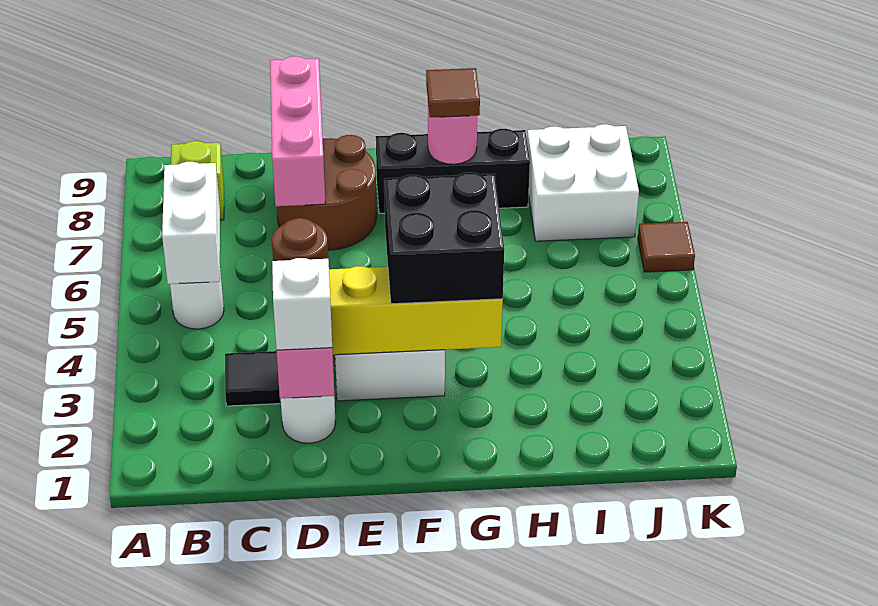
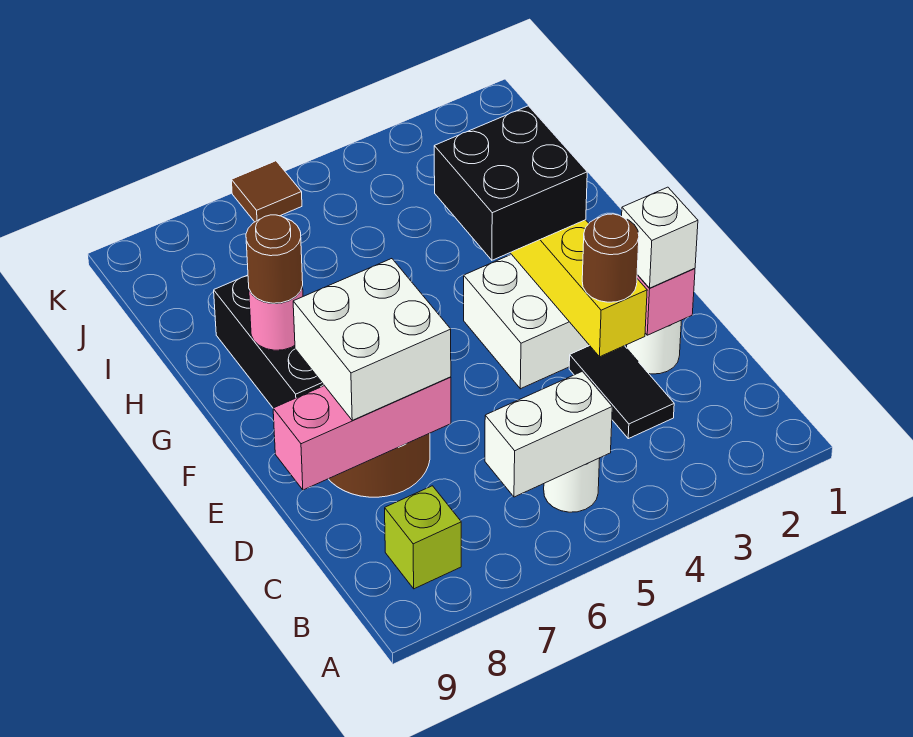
brown 1x1 tile [426,68,480,117] -> brown 1x1 round brick [246,215,303,303]
white 2x2 brick [527,124,639,241] -> white 2x2 brick moved to [293,259,451,420]

